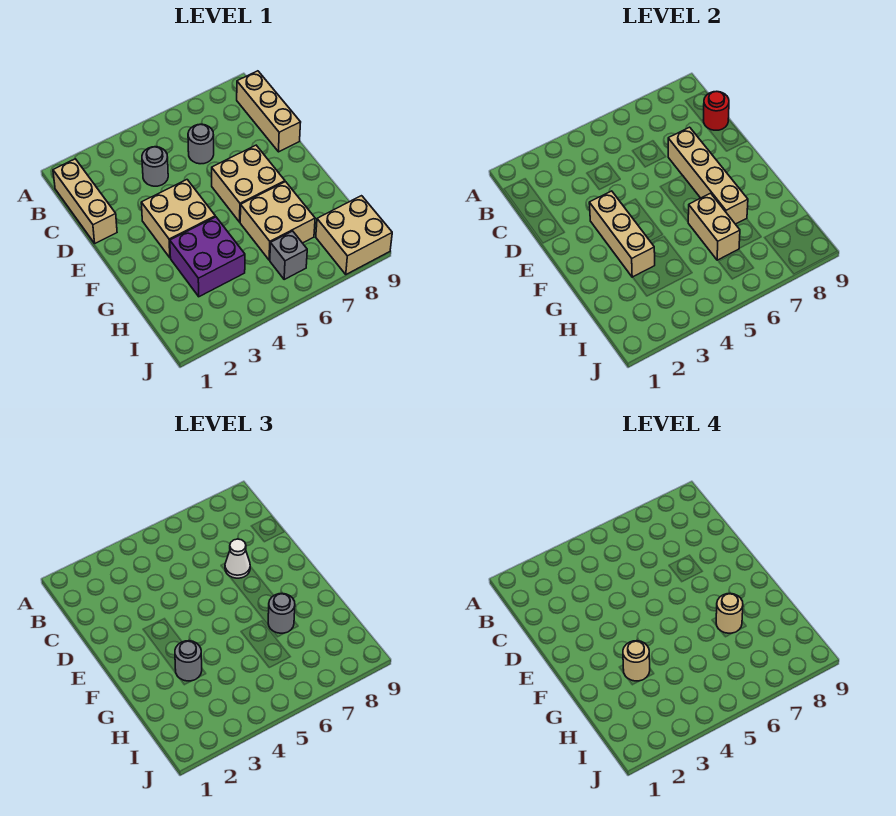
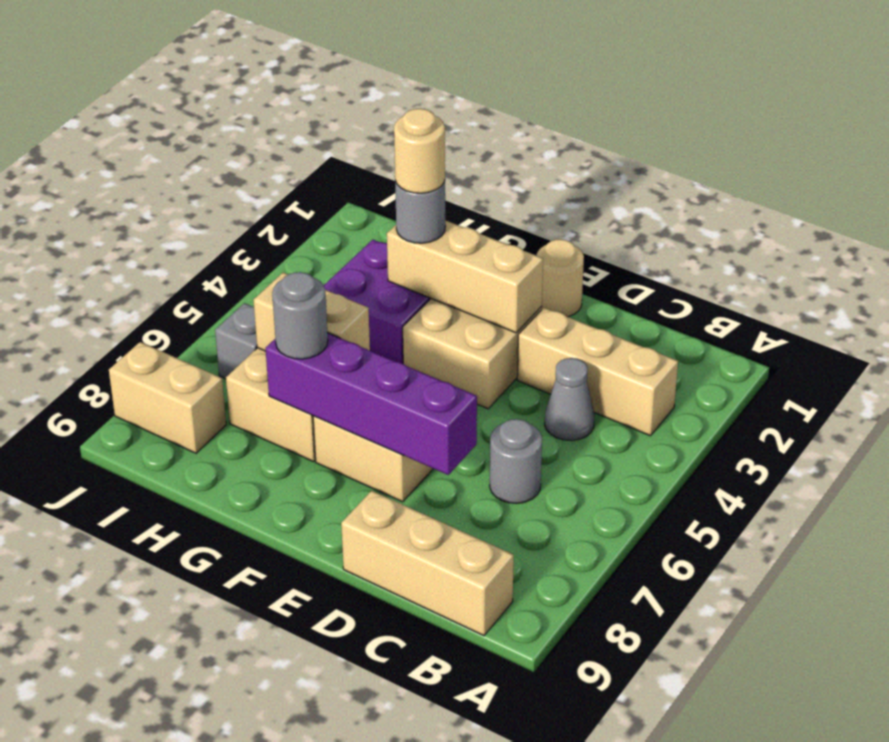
tan 1x3 brick [53,159,117,243] -> tan 1x3 brick moved to [517,308,678,436]
grey 1x1 round brick [142,147,168,186] -> grey 1x1 cone [545,358,595,441]
red 1x1 round brick [704,92,729,130] -> none
tan 1x4 brick [668,127,748,224] -> purple 1x4 brick [266,333,477,475]
white 1x1 cone [225,539,250,578] -> none
tan 1x1 round brick [716,593,743,633] -> tan 1x1 round brick moved to [537,239,584,317]
tan 2x2 brick [316,196,392,274] -> tan 1x2 brick [109,342,226,453]

